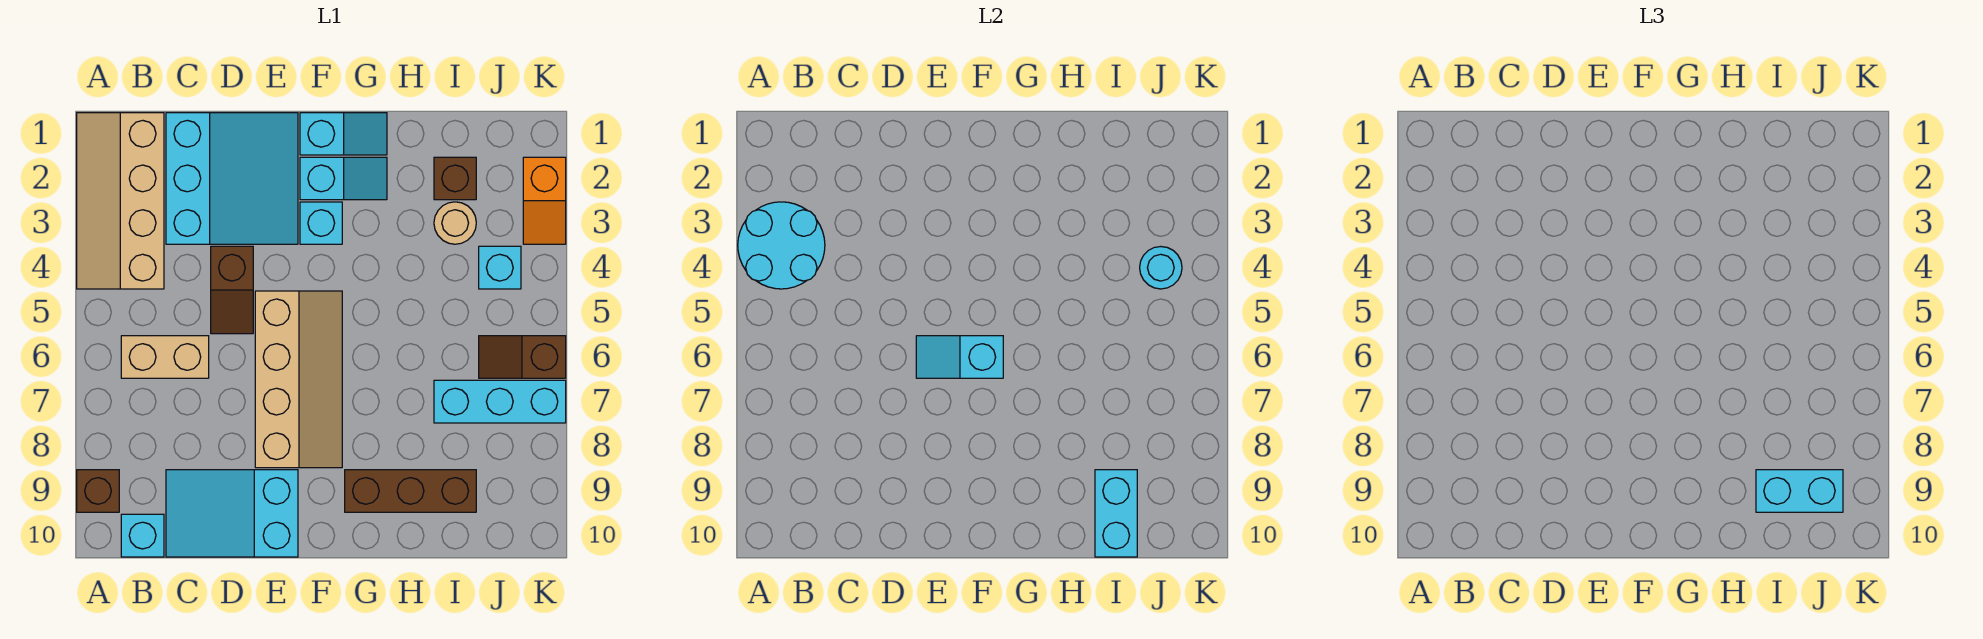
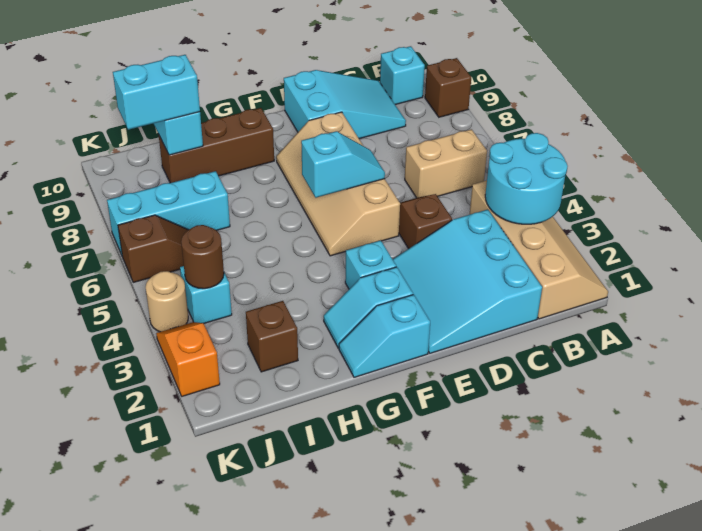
tan 1x1 round brick [434,202,476,244] -> tan 1x1 round brick moved to [146,271,188,332]
cyan 1x1 round brick [1140,247,1182,289] -> brown 1x1 round brick [181,225,224,289]

